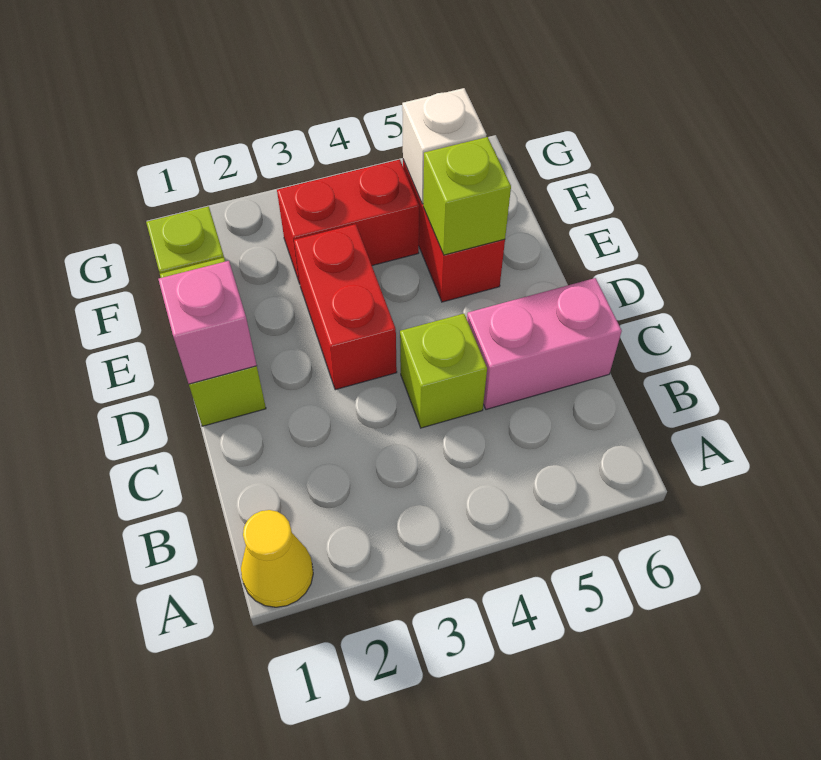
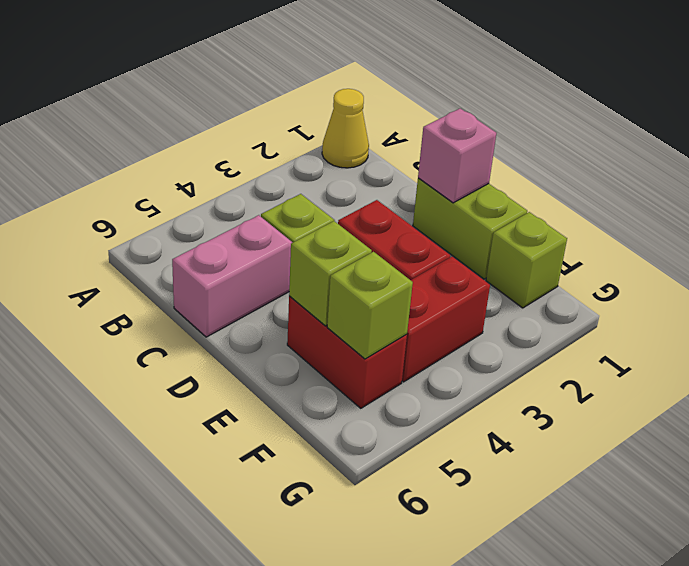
white 1x1 brick [402,88,486,204] -> lime 1x1 brick [327,252,413,359]

